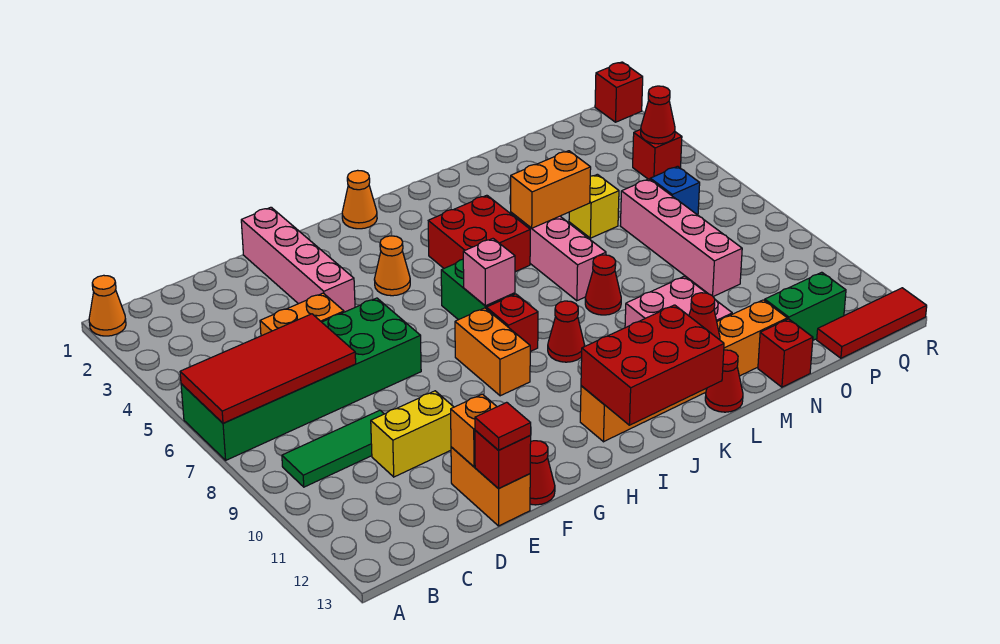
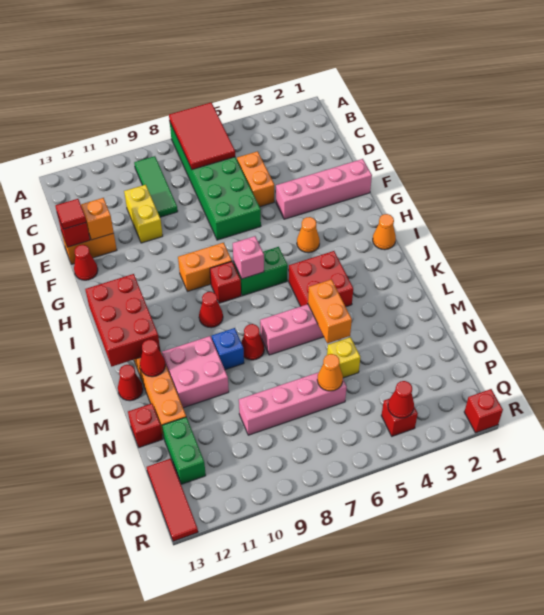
orange 1x1 cone [89,275,126,336] -> orange 1x1 cone moved to [317,354,343,391]
red 2x4 tile [180,314,356,423] -> red 2x3 tile [169,103,235,170]
blue 1x1 brick [650,166,700,215] -> blue 1x1 brick moved to [212,328,244,370]

